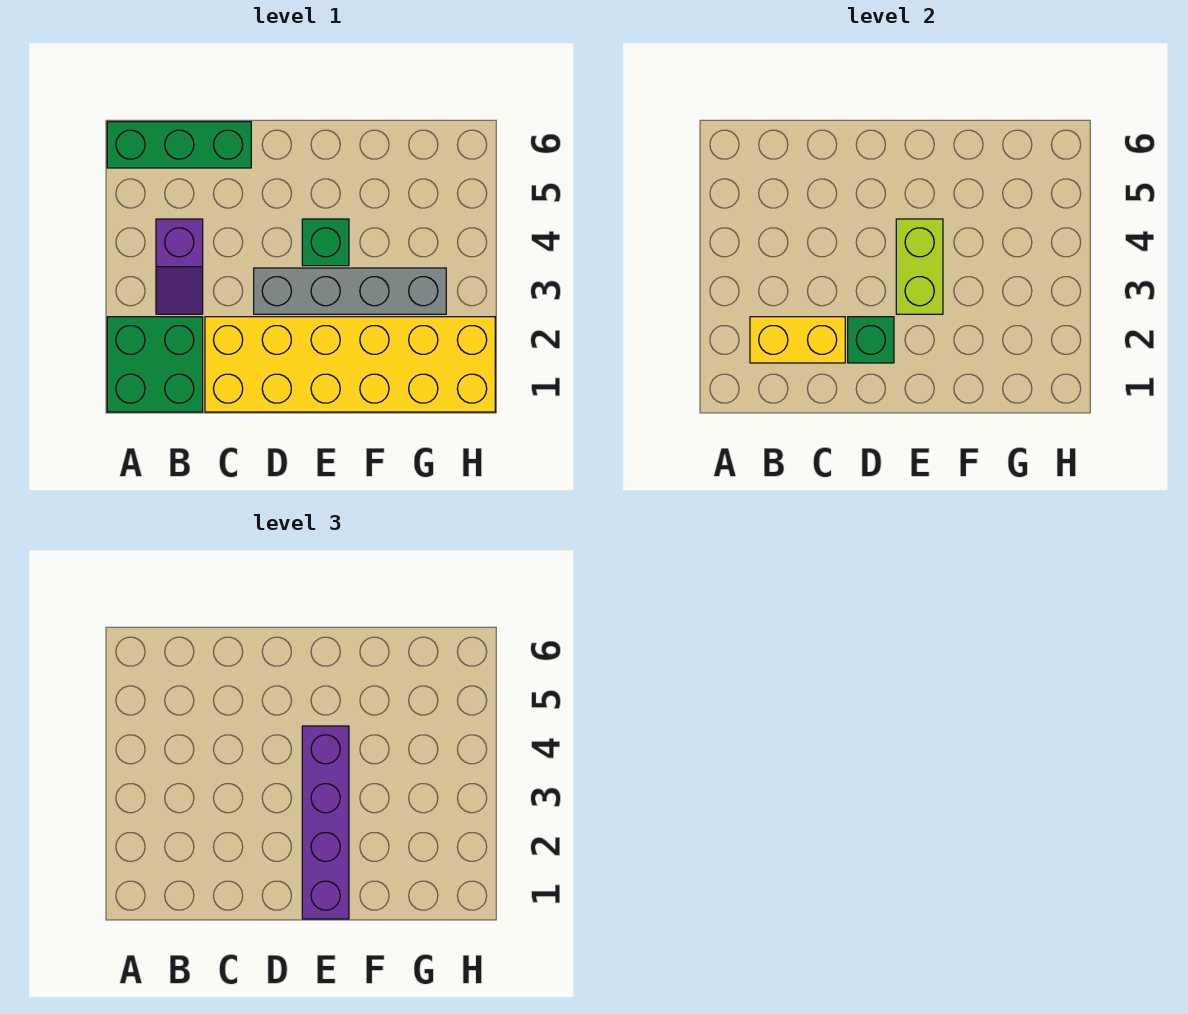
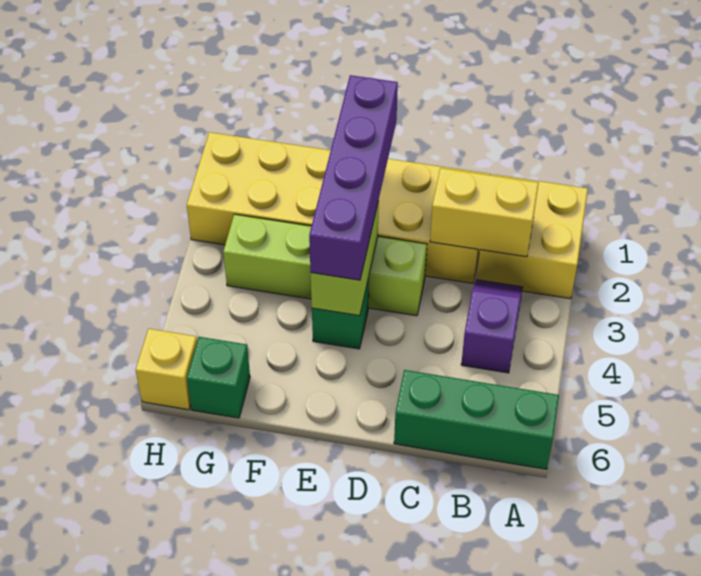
green 2x2 brick [107,317,203,412] -> yellow 2x2 brick [476,174,588,299]
green 1x1 brick [848,317,894,363] -> green 1x1 brick moved to [187,337,250,418]
grey 1x4 brick [254,268,446,314] -> lime 1x4 brick [223,214,427,316]
none -> yellow 1x1 brick [136,329,197,410]

